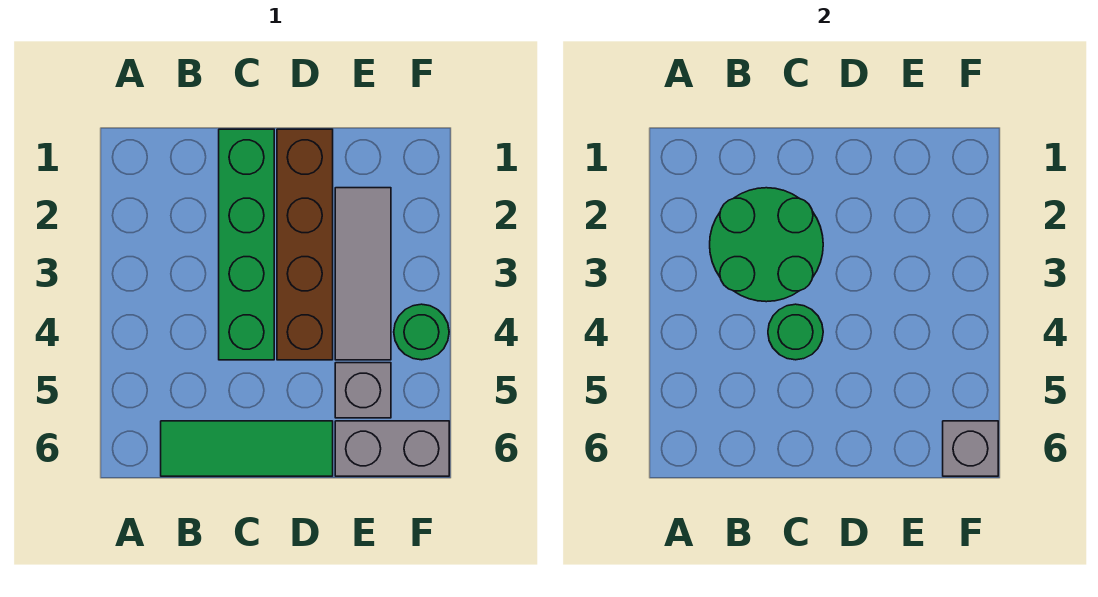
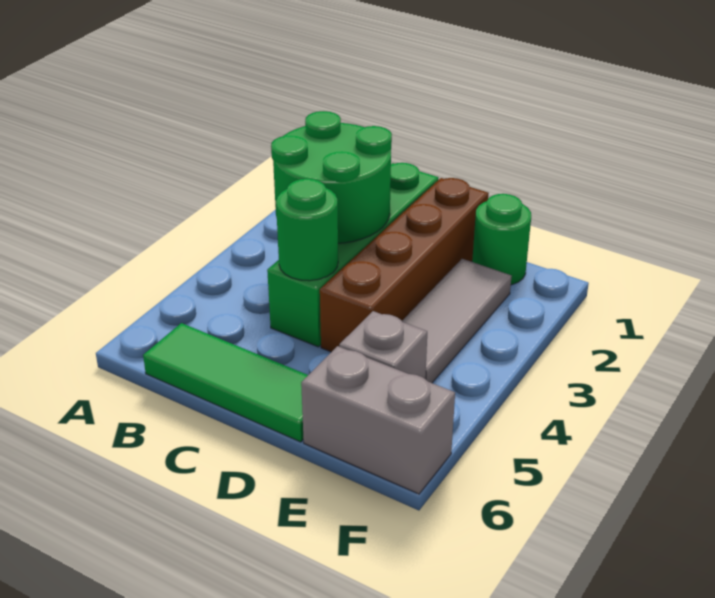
green 1x1 round brick [394,304,449,360] -> green 1x1 round brick moved to [472,194,531,285]
grey 1x1 brick [943,421,998,476] -> none

